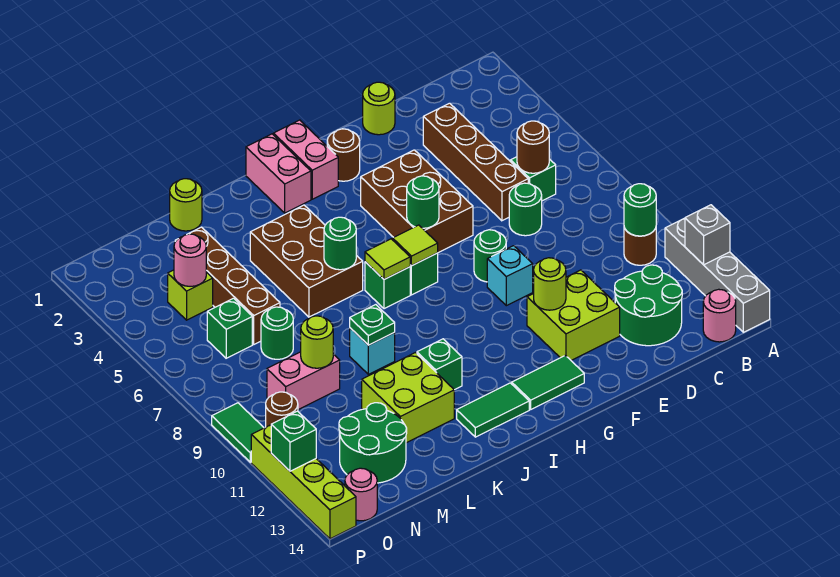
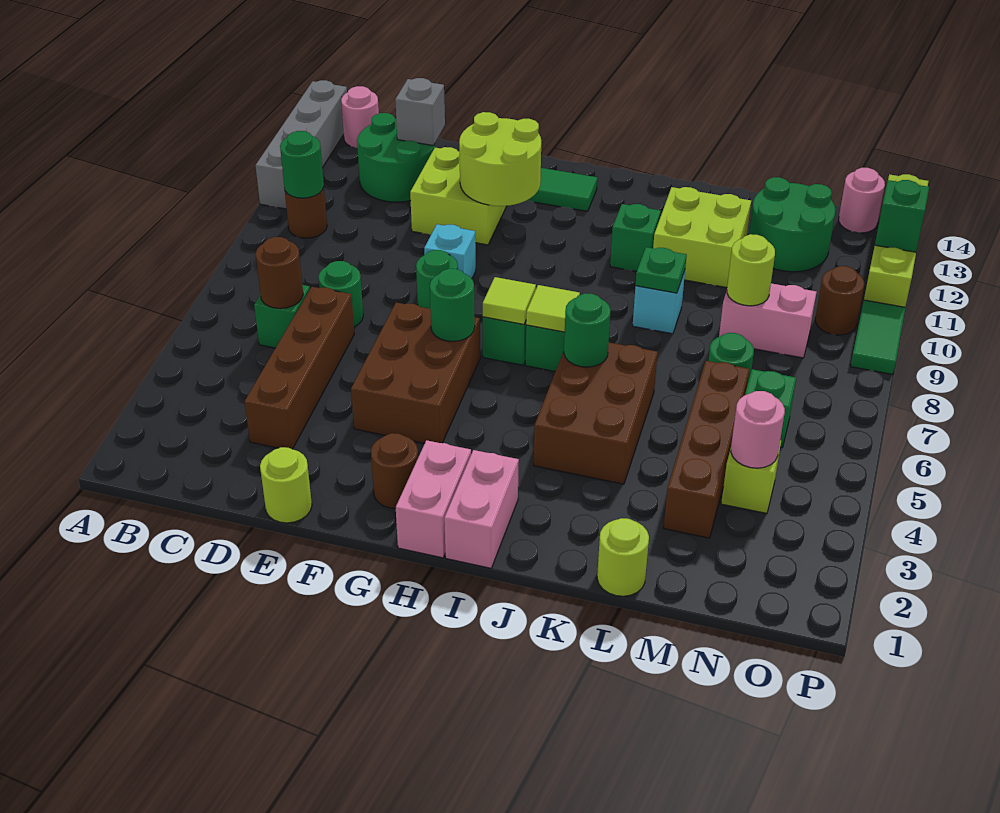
grey 1x1 brick [685,205,730,265] -> grey 1x1 brick moved to [395,78,445,146]
lime 1x1 round brick [534,258,566,310] -> lime 2x2 round brick [459,112,541,206]
green 1x2 tile [457,383,529,437] -> none

